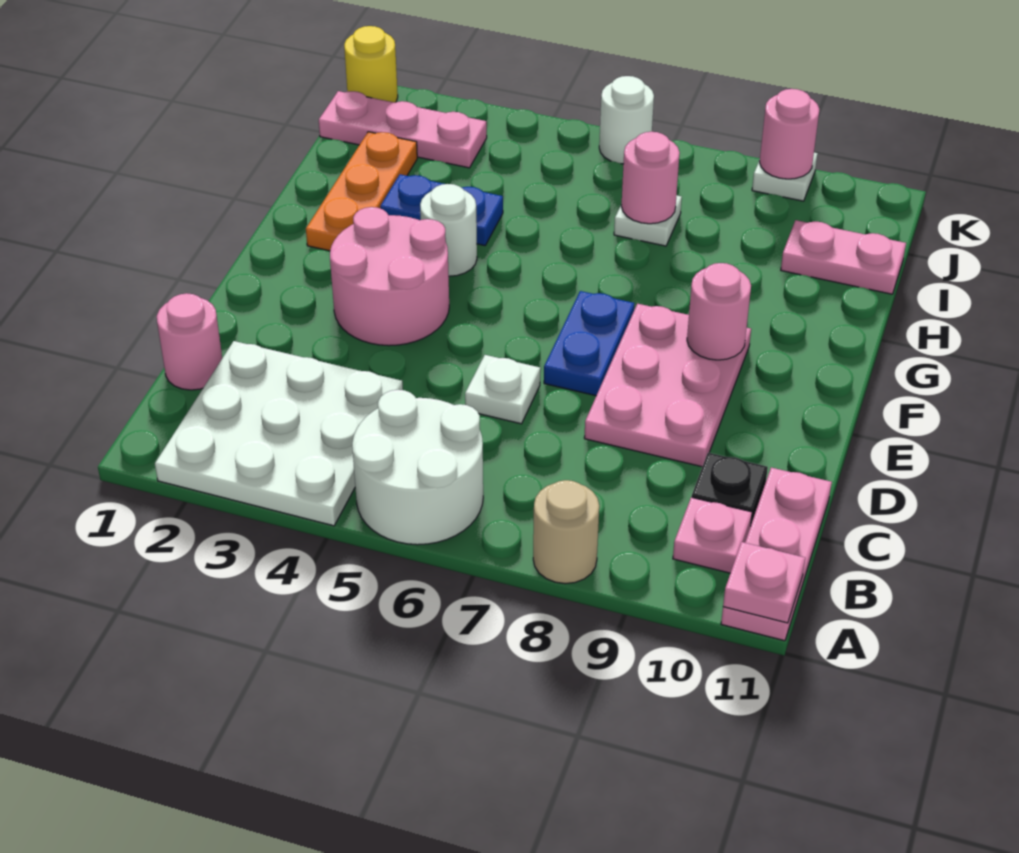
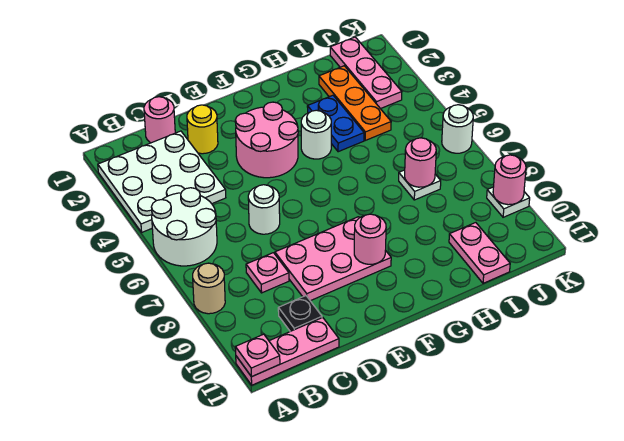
pink 1x1 plate [673,497,752,573] -> pink 1x1 plate moved to [246,253,289,293]
white 1x1 plate [465,355,540,424] -> white 1x1 round brick [248,185,280,234]
blue 1x2 plate [544,291,634,396] -> none
orange 1x3 plate [306,132,417,251] -> orange 1x3 plate turned to [319,66,391,140]
yellow 1x1 round brick [344,26,398,103] -> yellow 1x1 round brick moved to [187,105,218,154]

